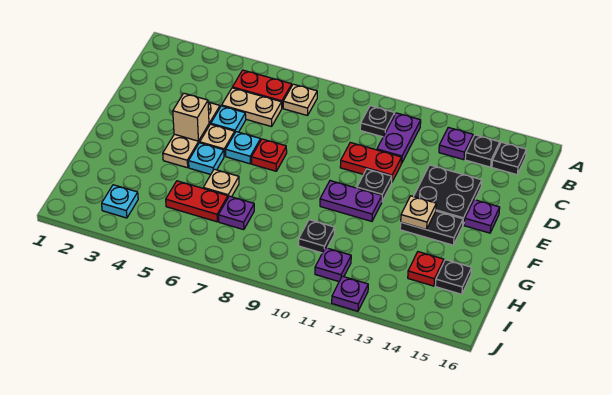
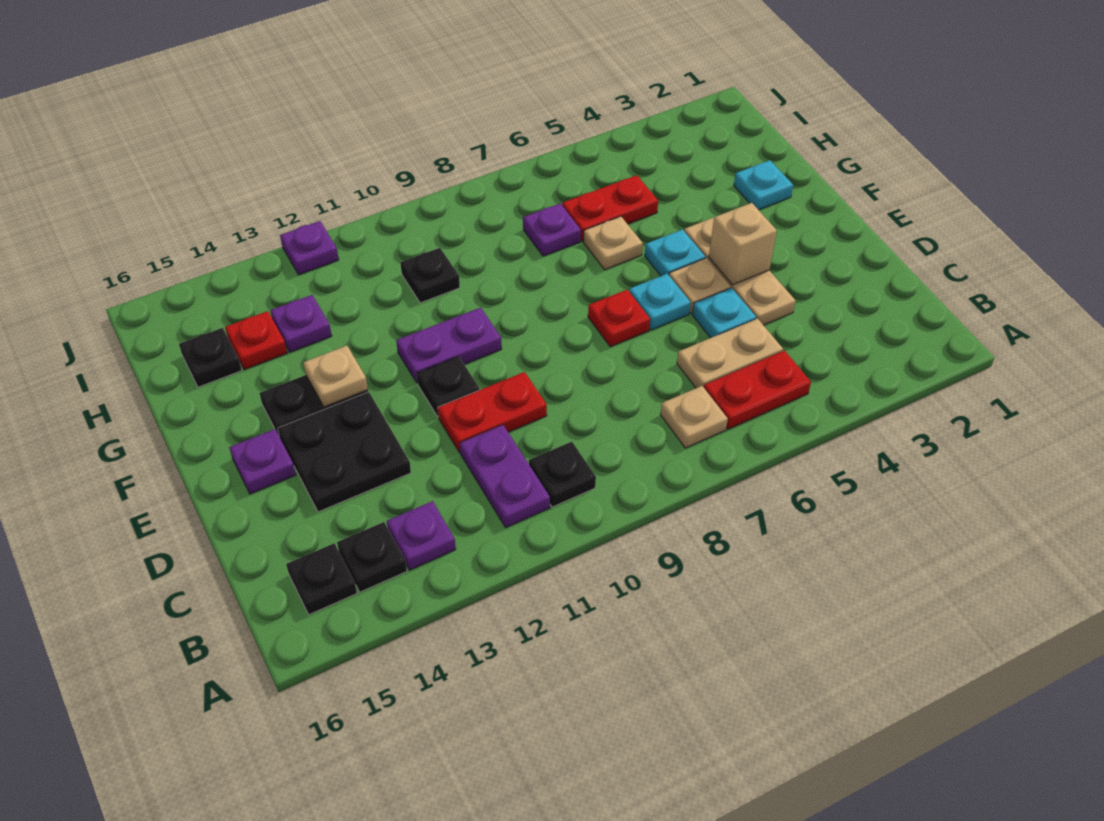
cyan 1x1 plate [102,185,138,218] -> cyan 1x1 plate moved to [734,160,793,210]
purple 1x1 plate [315,248,351,282] -> purple 1x1 plate moved to [270,295,332,352]

